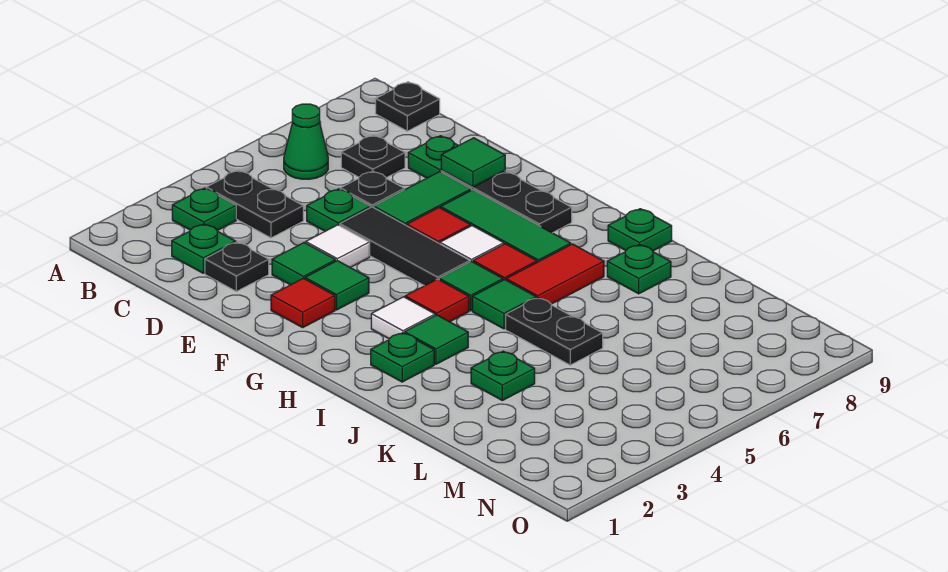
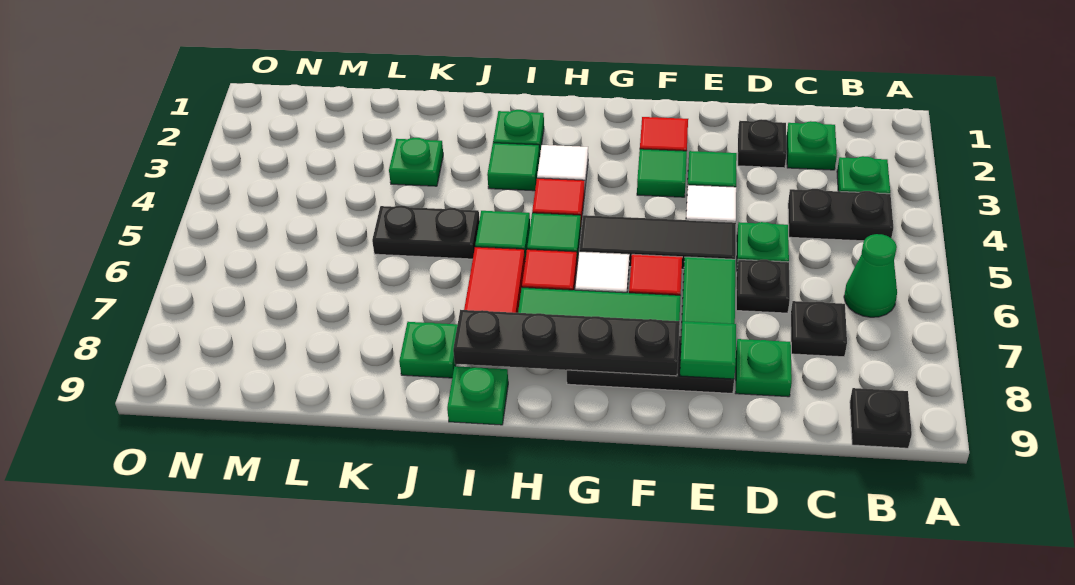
none -> black 1x4 plate [453,310,680,376]

